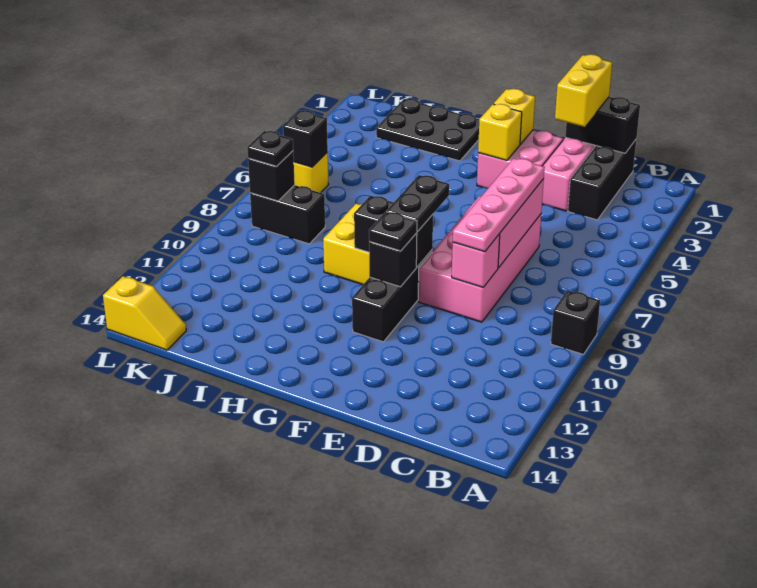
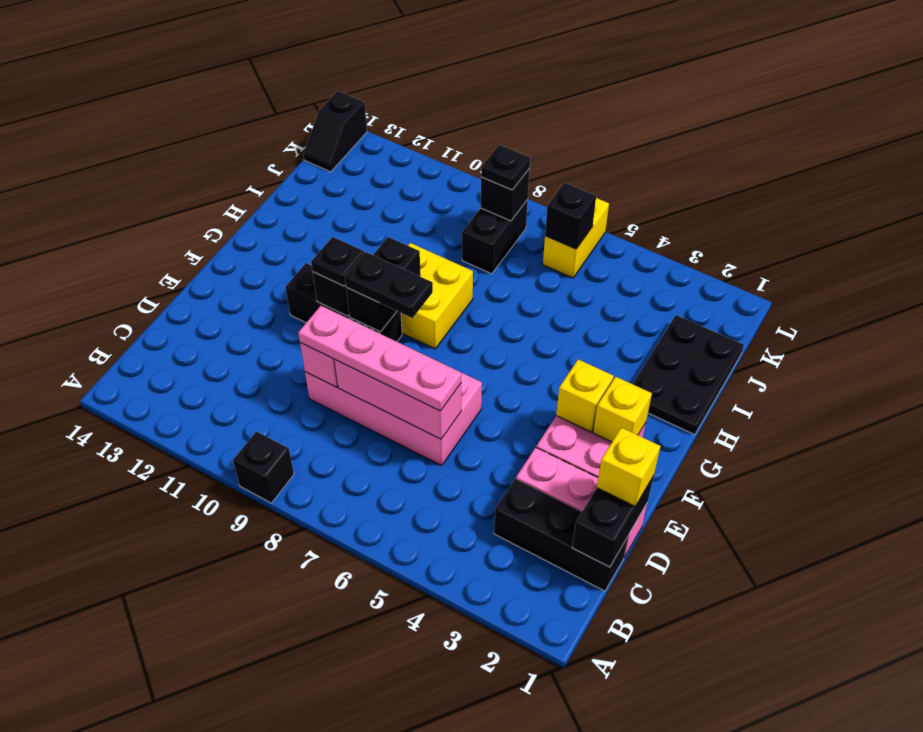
yellow 1x2 brick [555,54,612,127] -> yellow 1x1 brick [597,428,661,506]
yellow 1x2 slope [103,276,186,350] -> black 1x2 slope [303,91,367,172]

